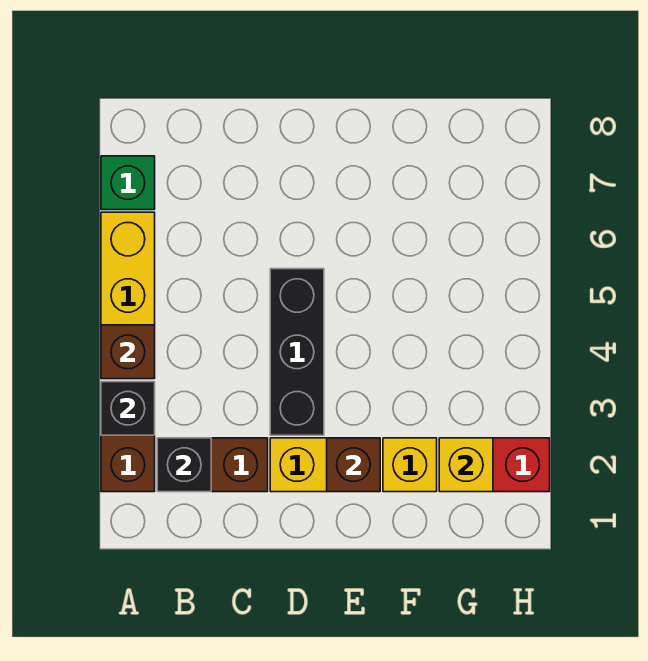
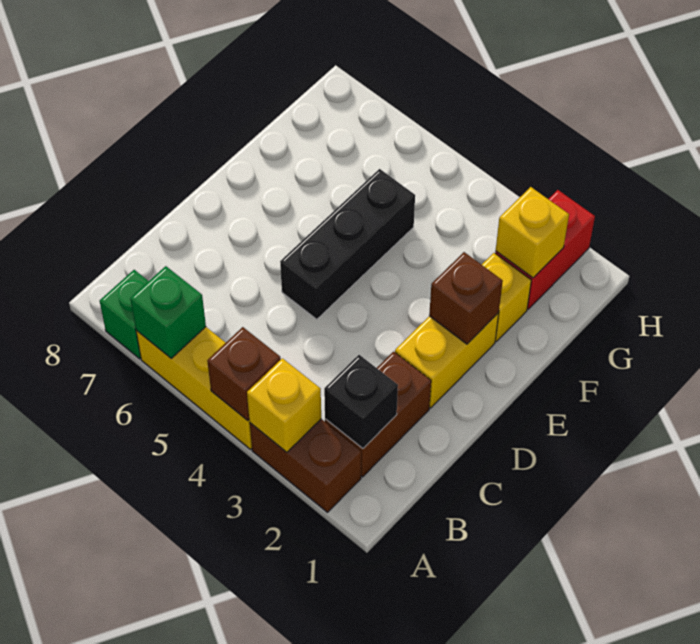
black 1x1 brick [101,382,155,435] -> yellow 1x1 brick [247,358,321,452]
none -> green 1x1 brick [130,266,206,359]
black 1x3 brick [270,269,324,435] -> black 1x3 brick turned to [280,169,415,319]

